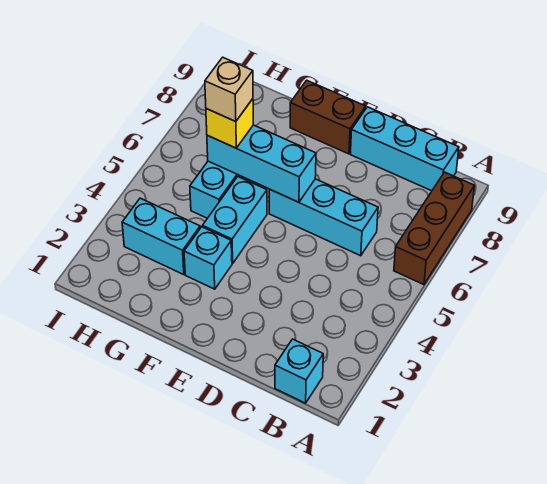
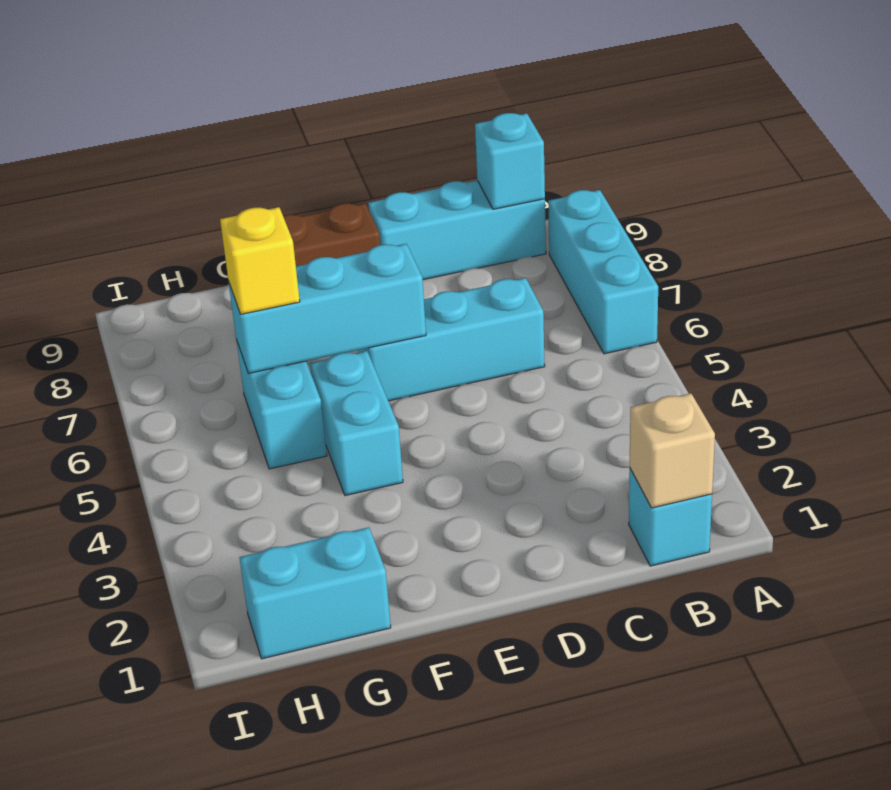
brown 1x3 brick [394,172,474,285] -> cyan 1x3 brick [548,190,658,354]
cyan 1x1 brick [184,227,232,289] -> cyan 1x1 brick moved to [475,113,545,209]
cyan 1x2 brick [122,198,200,275] -> cyan 1x2 brick moved to [239,527,391,659]
tan 1x1 brick [205,57,253,122] -> tan 1x1 brick moved to [630,393,715,508]

